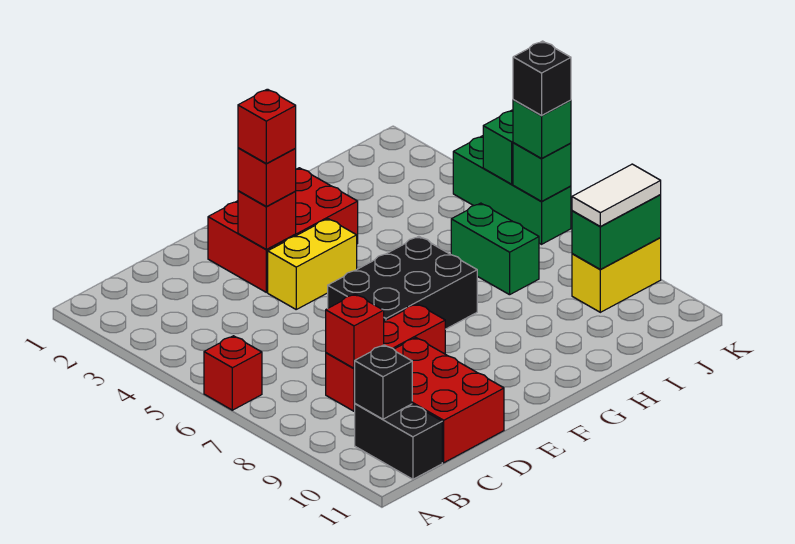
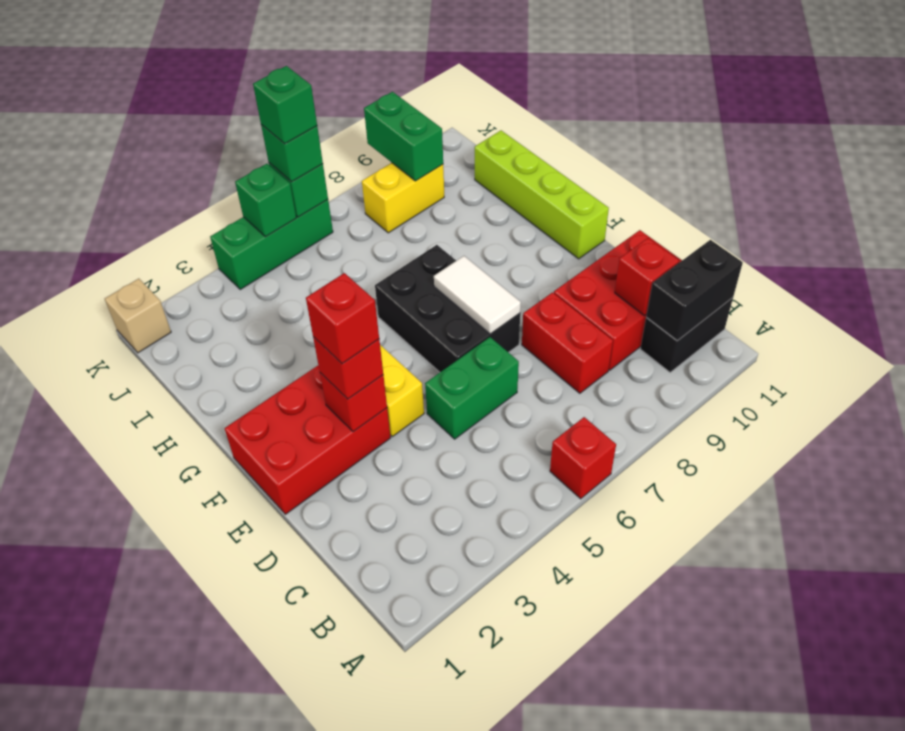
black 1x1 brick [354,345,412,419] -> black 1x2 brick [646,240,743,341]
red 1x3 brick [326,304,445,411] -> red 1x2 brick [522,292,613,393]
red 1x1 brick [326,294,384,368] -> red 1x1 brick moved to [615,238,679,316]
red 2x3 brick [208,168,358,292] -> red 2x3 brick turned to [224,366,391,514]
none -> lime 1x4 brick [475,131,609,259]
green 1x2 brick [451,203,539,295] -> green 1x2 brick moved to [425,337,519,439]
yellow 1x2 brick [572,238,661,312] -> yellow 1x2 brick turned to [362,163,444,233]
white 1x2 tile [572,164,661,226] -> white 1x2 tile moved to [434,256,521,334]
none -> tan 1x1 brick [105,279,171,353]
black 1x1 brick [513,41,571,115] -> green 1x1 brick [253,66,317,144]

